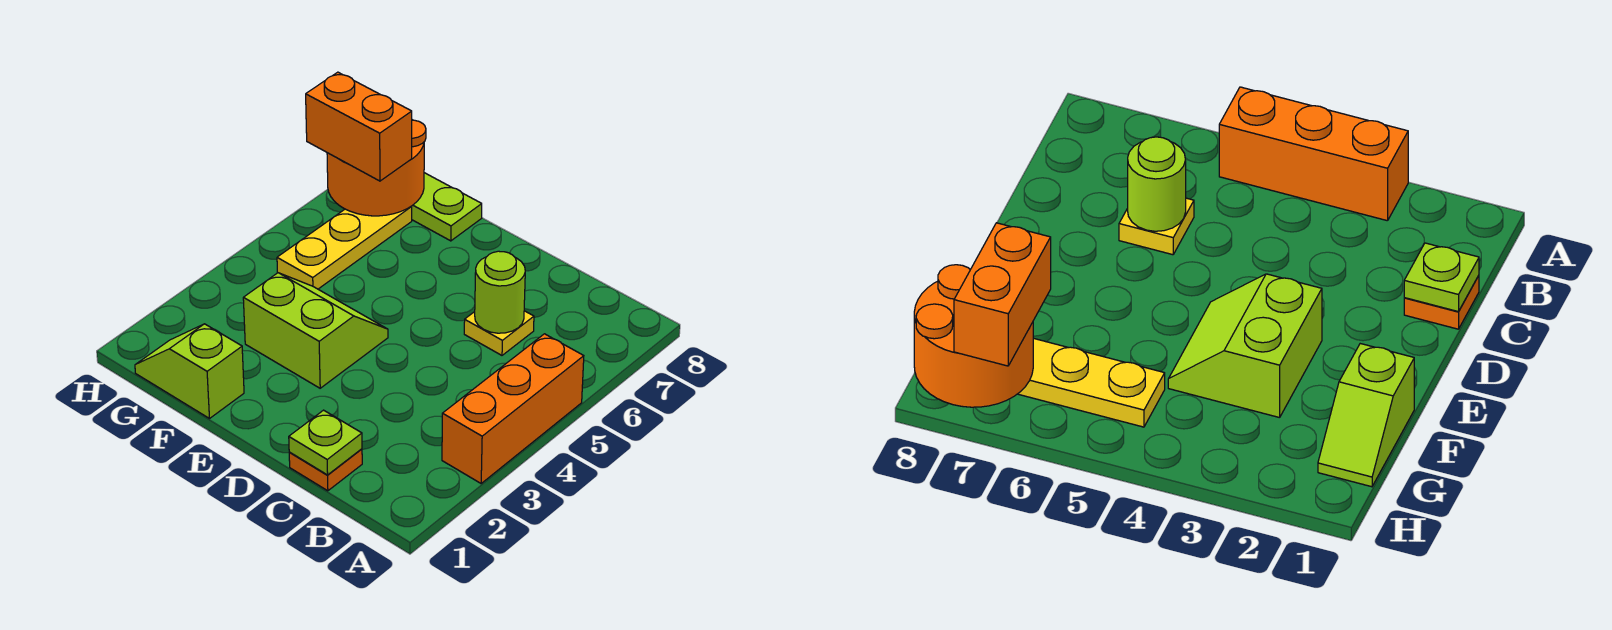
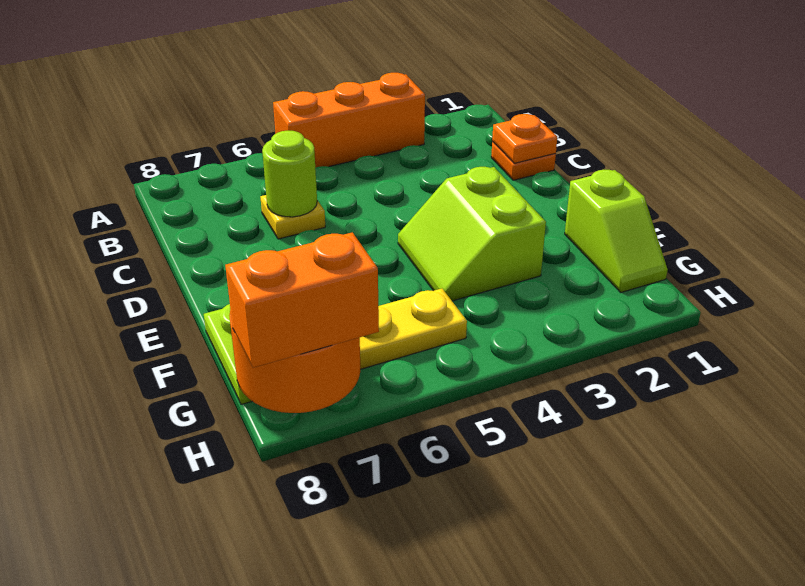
lime 1x1 plate [289,410,362,475] -> orange 1x1 plate [492,114,557,163]
orange 1x2 brick [306,72,412,181] -> orange 1x2 brick turned to [225,232,379,368]

